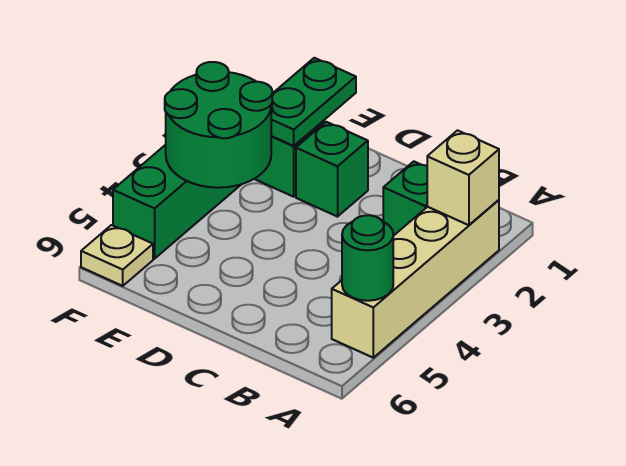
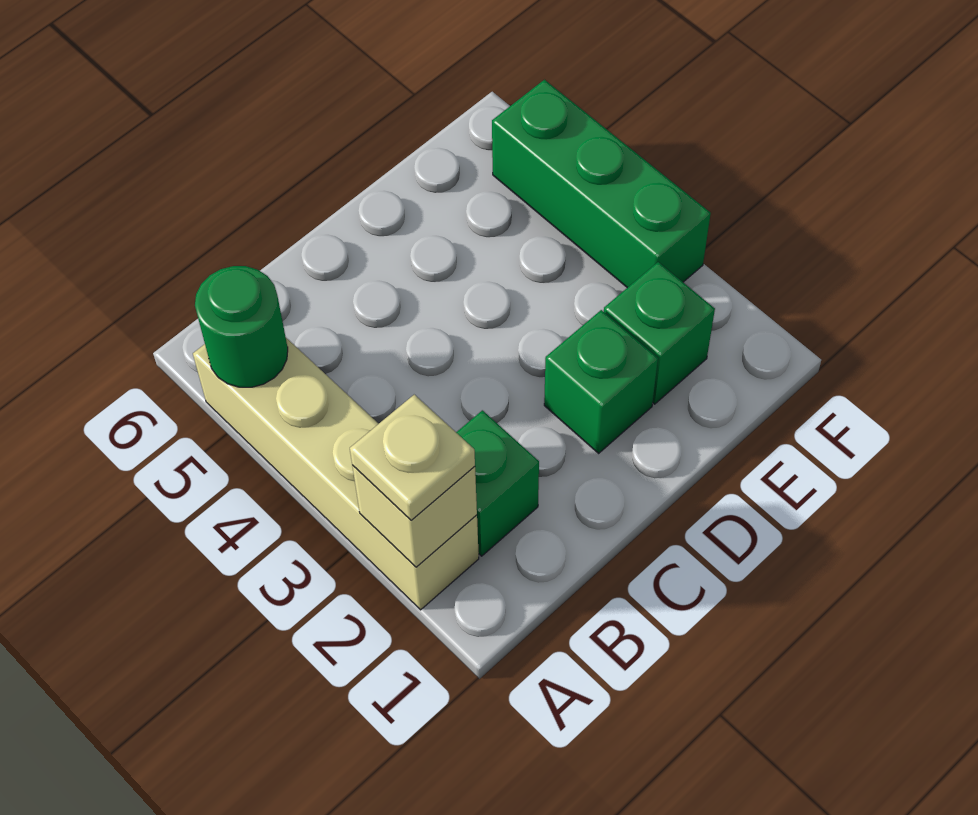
green 1x2 plate [271,58,356,146] -> none
green 2x2 round brick [165,62,272,188] -> none
tan 1x1 plate [81,225,153,286] -> tan 1x1 plate moved to [350,395,475,520]

